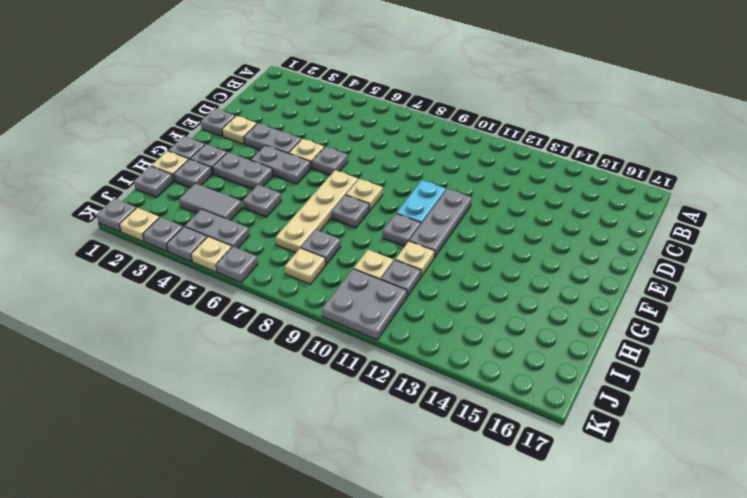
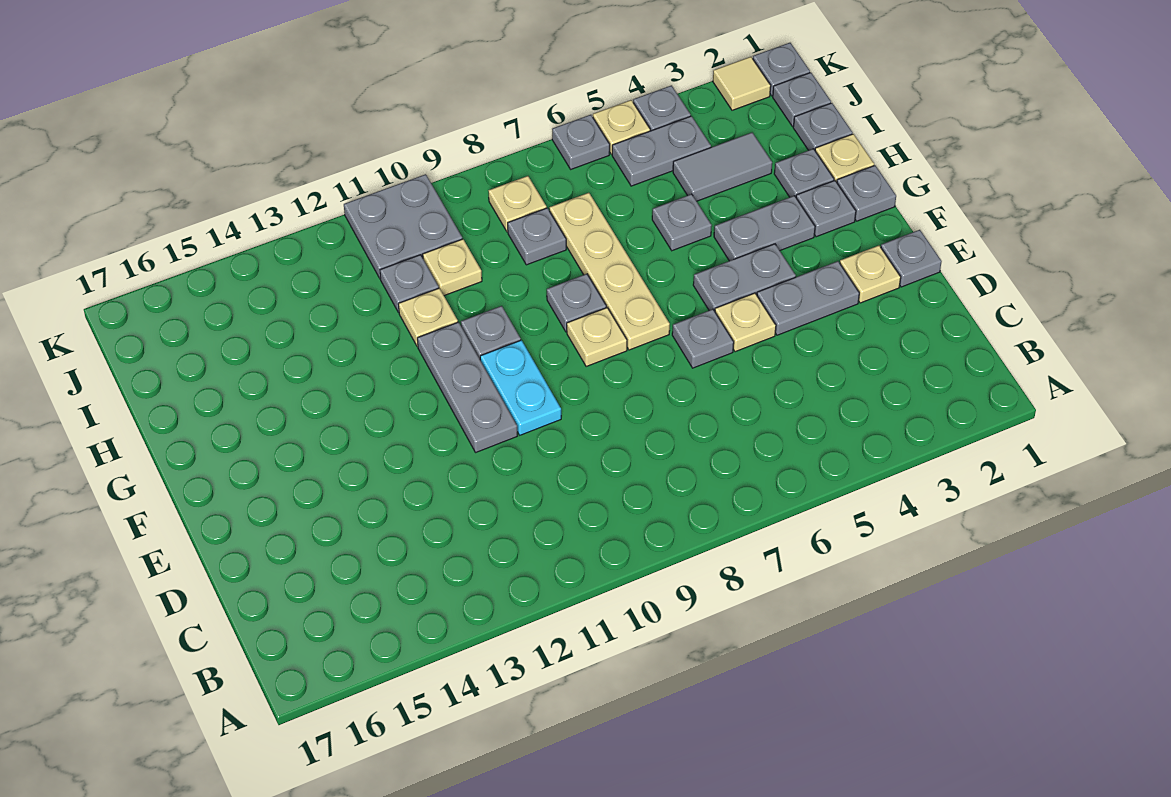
tan 1x1 plate [119,208,159,241] -> tan 1x1 tile [713,57,771,110]
grey 1x1 plate [143,217,183,251] -> grey 1x1 plate moved to [773,73,831,127]

